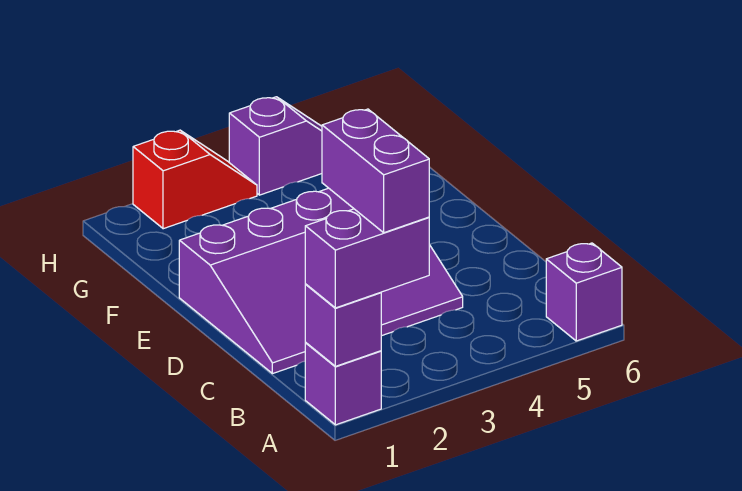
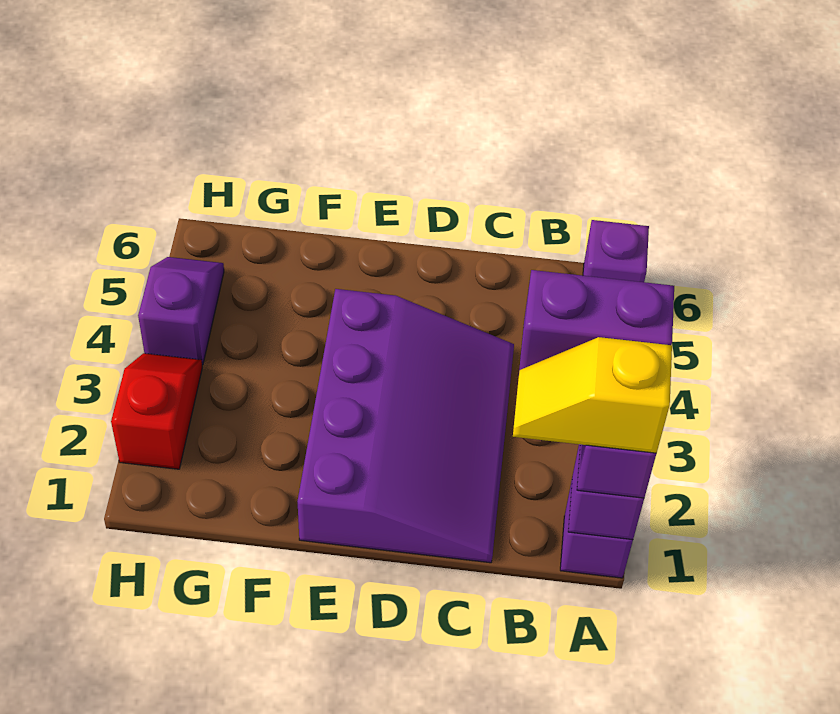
none -> yellow 1x2 slope [513,337,672,453]

